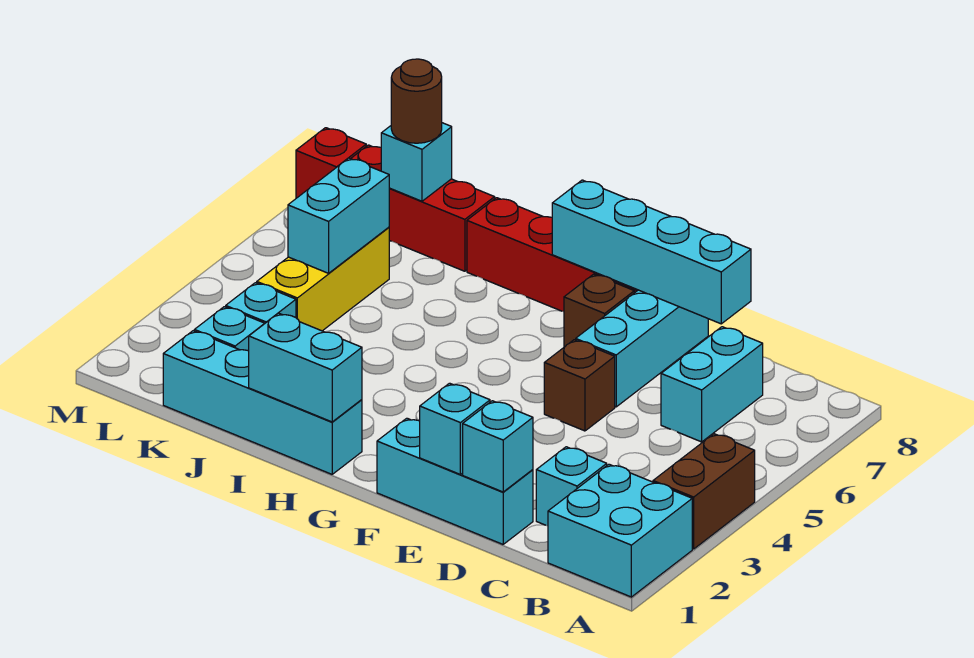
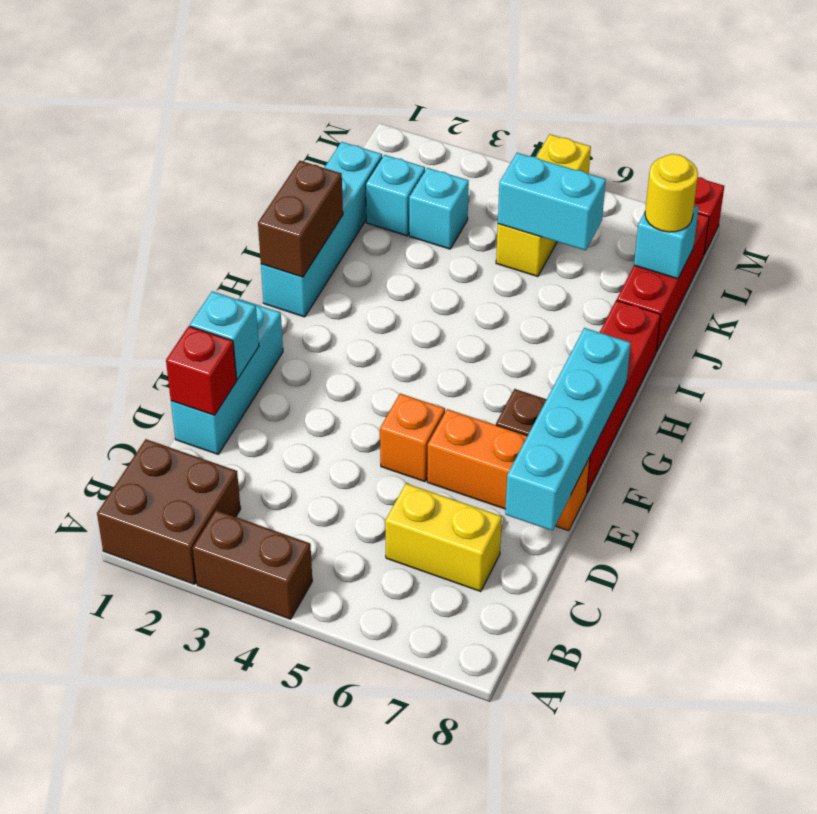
cyan 2x2 brick [548,464,692,597] -> brown 2x2 brick [97,439,241,584]
cyan 1x1 brick [536,447,607,526] -> none
cyan 1x2 brick [661,327,763,442] -> yellow 1x2 brick [385,484,502,592]
cyan 1x1 brick [463,401,533,492] -> red 1x1 brick [166,326,236,415]
brown 1x1 brick [544,340,615,431] -> orange 1x1 brick [380,394,445,482]
cyan 1x3 brick [576,290,708,407] -> orange 1x3 brick [427,409,590,531]
cyan 1x2 brick [249,313,362,422] -> brown 1x2 brick [258,161,343,277]
yellow 1x3 brick [257,227,389,331] -> yellow 1x3 brick turned to [496,134,591,277]
brown 1x1 round brick [391,59,442,143] -> yellow 1x1 round brick [645,154,698,232]

